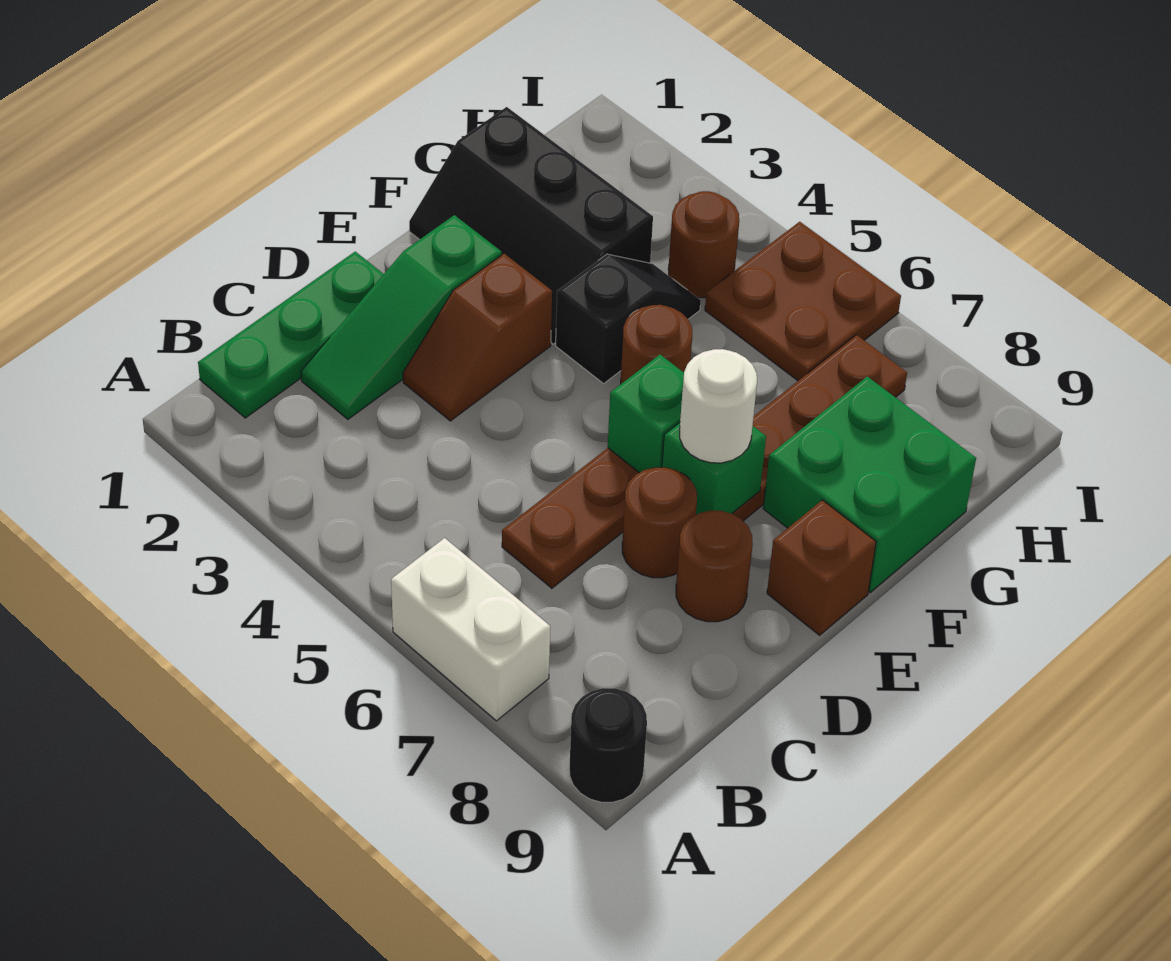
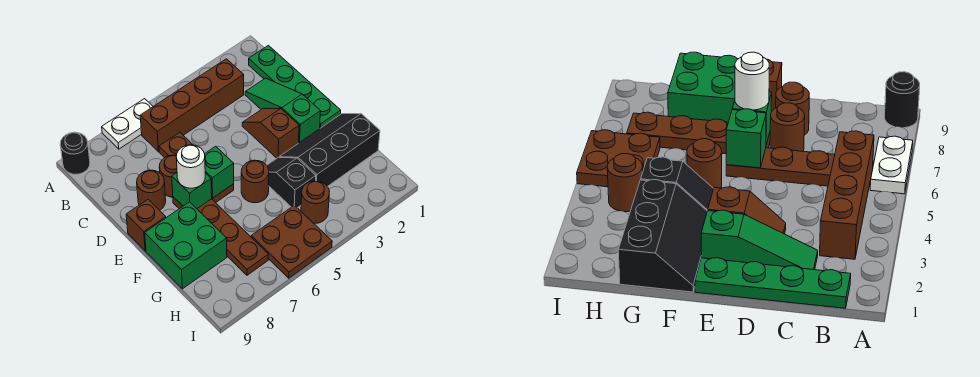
white 1x2 brick [391,538,550,721] -> white 1x2 plate [102,99,153,149]
green 1x3 plate [198,252,384,418] -> green 1x4 plate [249,45,341,128]
none -> brown 1x4 brick [140,59,244,152]
black 1x2 slope [556,254,701,384] -> black 1x2 slope turned to [267,157,316,208]

